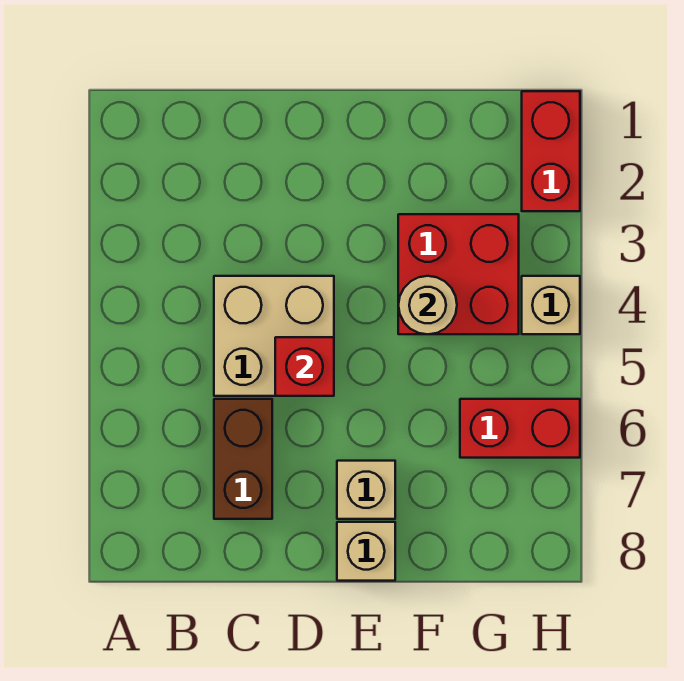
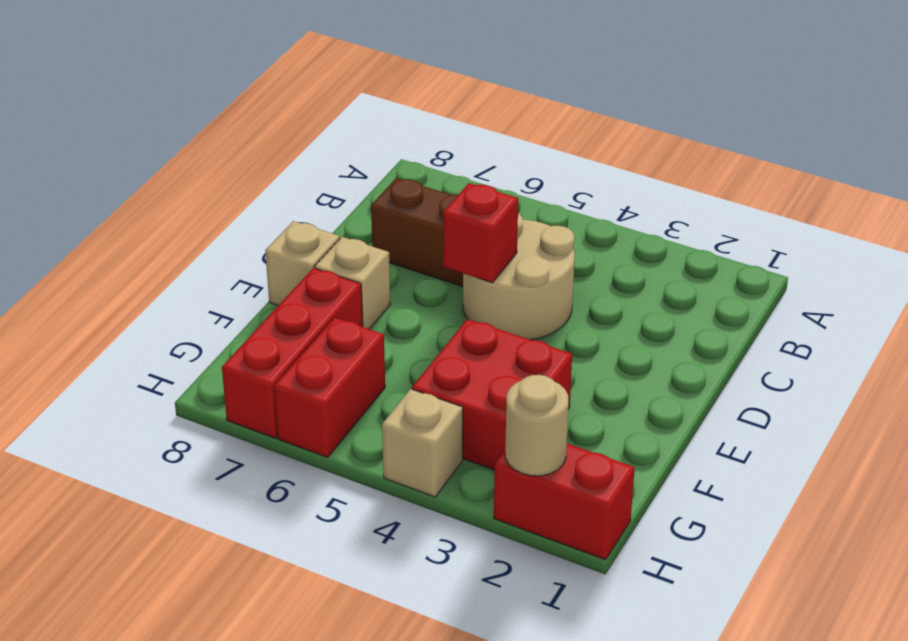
tan 2x2 brick [214,276,334,396] -> tan 2x2 round brick [463,213,575,340]
tan 1x1 round brick [398,276,457,334] -> tan 1x1 round brick moved to [505,375,568,476]
none -> red 1x3 brick [222,268,363,438]

